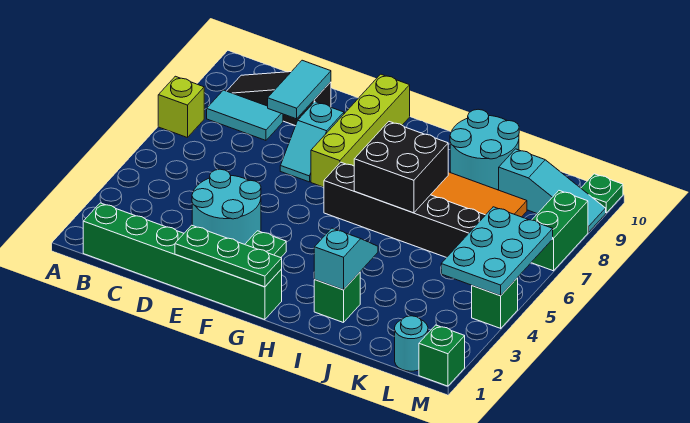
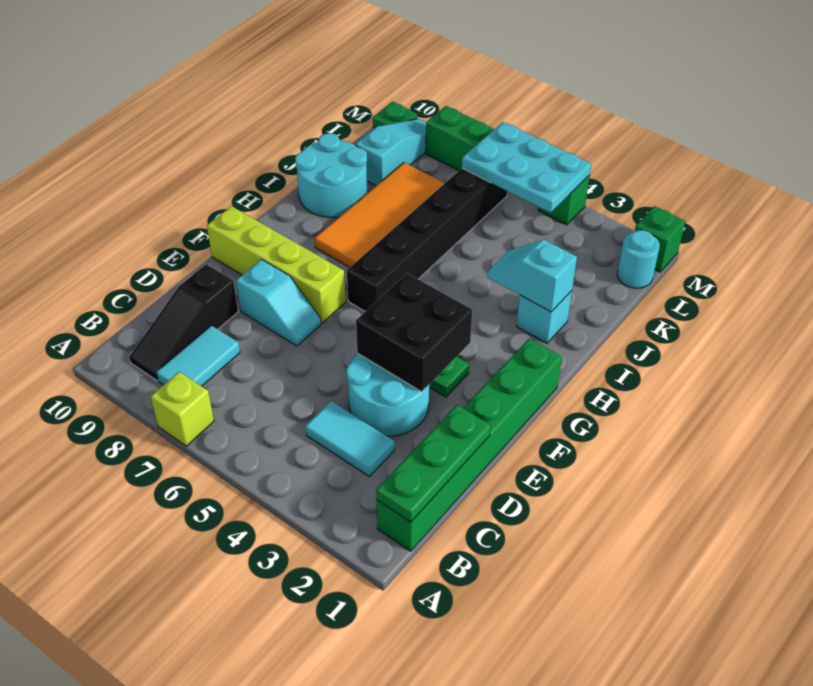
cyan 1x2 tile [268,60,331,119] -> cyan 1x2 tile moved to [305,401,394,476]
green 1x3 plate [175,225,282,287] -> green 1x3 plate moved to [376,405,491,522]
black 2x2 brick [354,122,448,213] -> black 2x2 brick moved to [356,273,472,392]
green 1x1 brick [314,272,360,323] -> cyan 1x1 brick [517,291,572,343]

